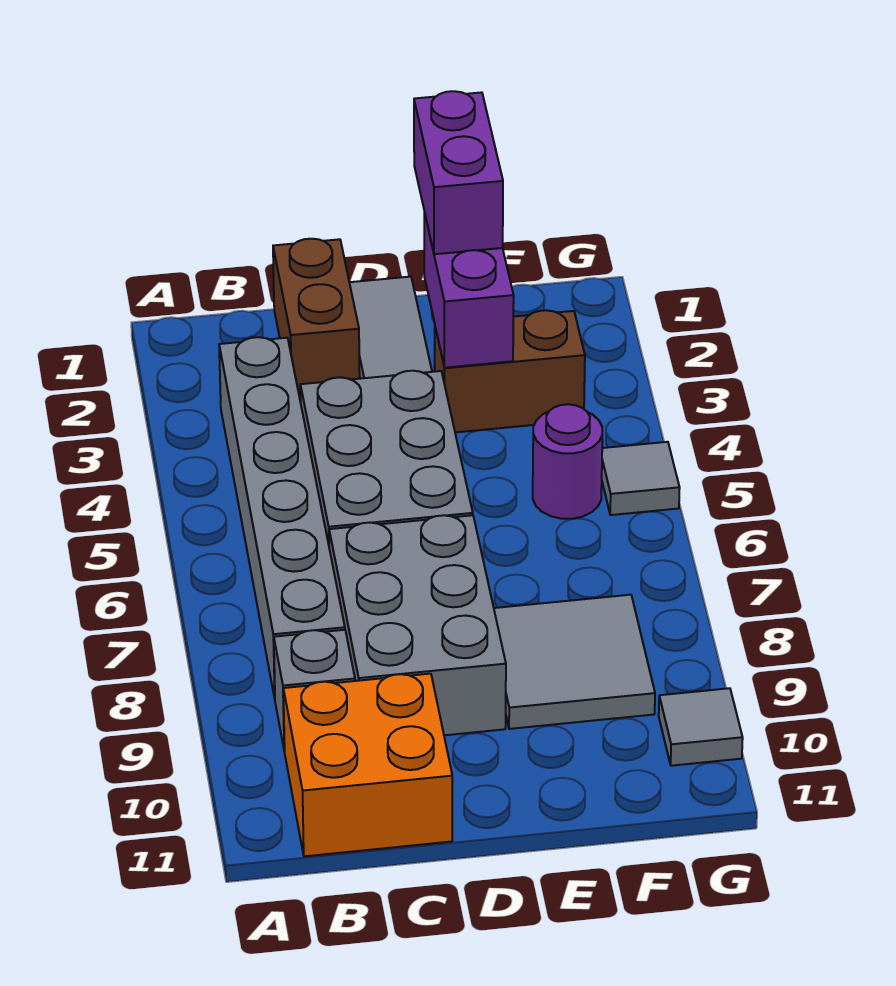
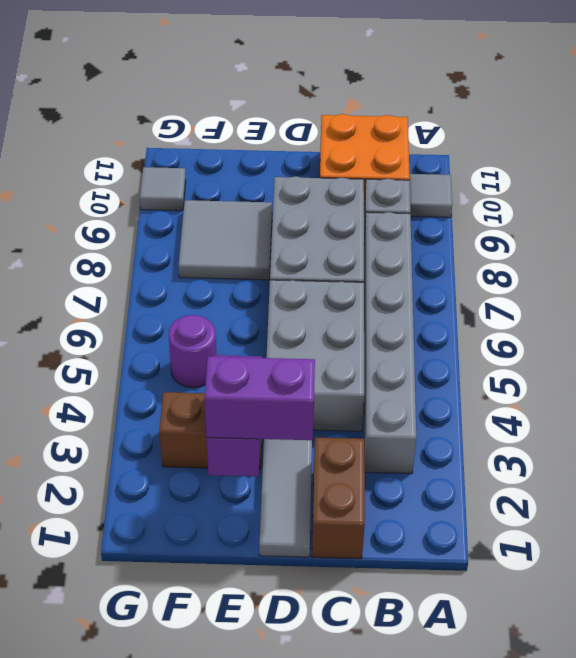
purple 1x2 brick [414,91,503,254] -> purple 1x2 brick turned to [205,357,315,440]
grey 1x1 tile [602,442,680,515] -> grey 1x1 tile moved to [409,174,452,217]

